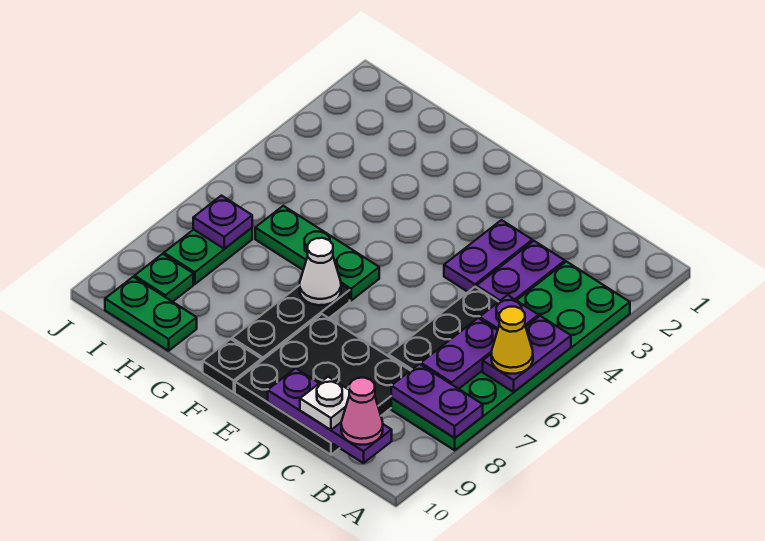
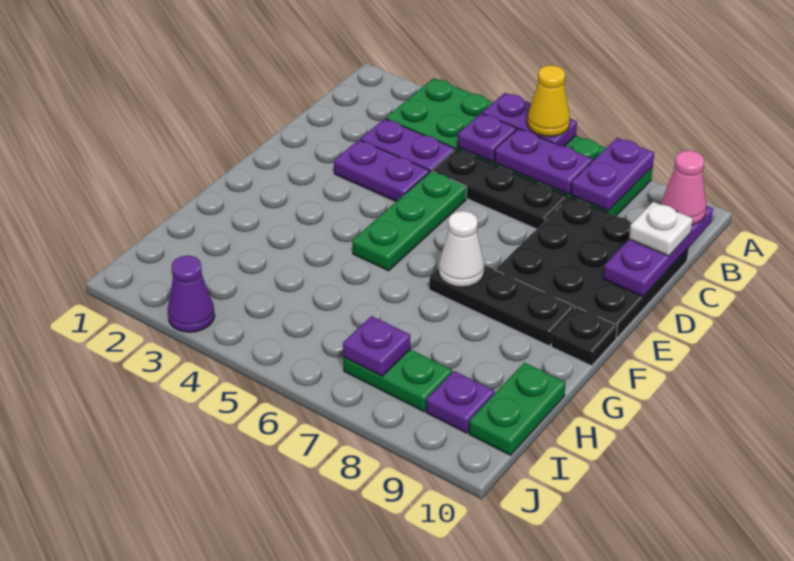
green 1x3 plate [255,206,379,300] -> green 1x3 plate moved to [352,171,467,271]
green 1x1 plate [135,254,193,302] -> purple 1x1 plate [426,371,495,433]
none -> purple 1x1 cone [168,256,215,332]

